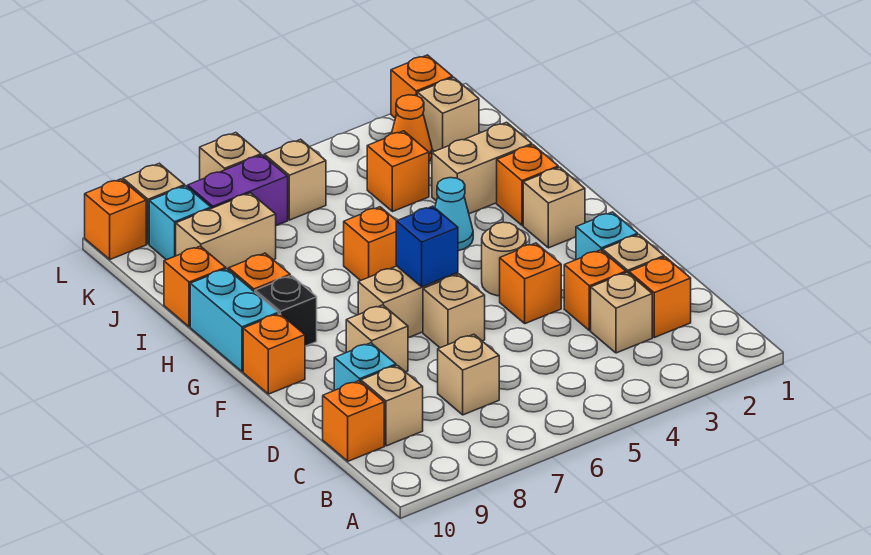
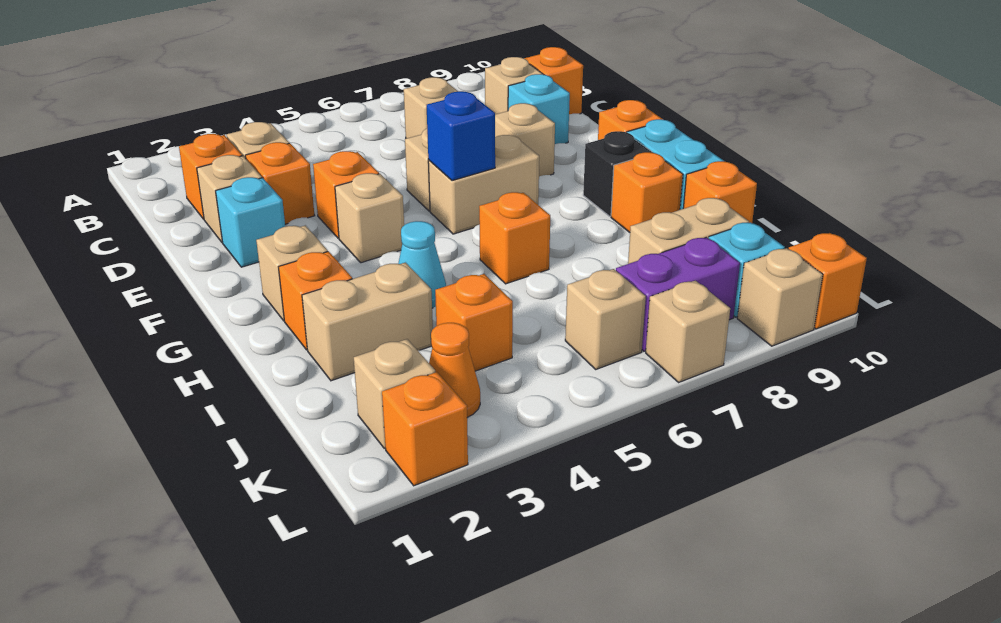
tan 1x1 round brick [482,222,526,296] -> tan 1x1 brick [335,173,404,263]

